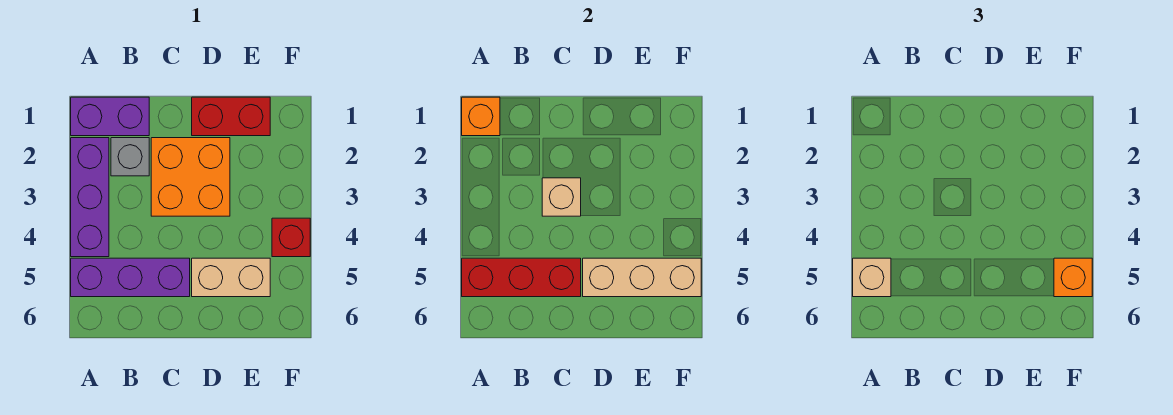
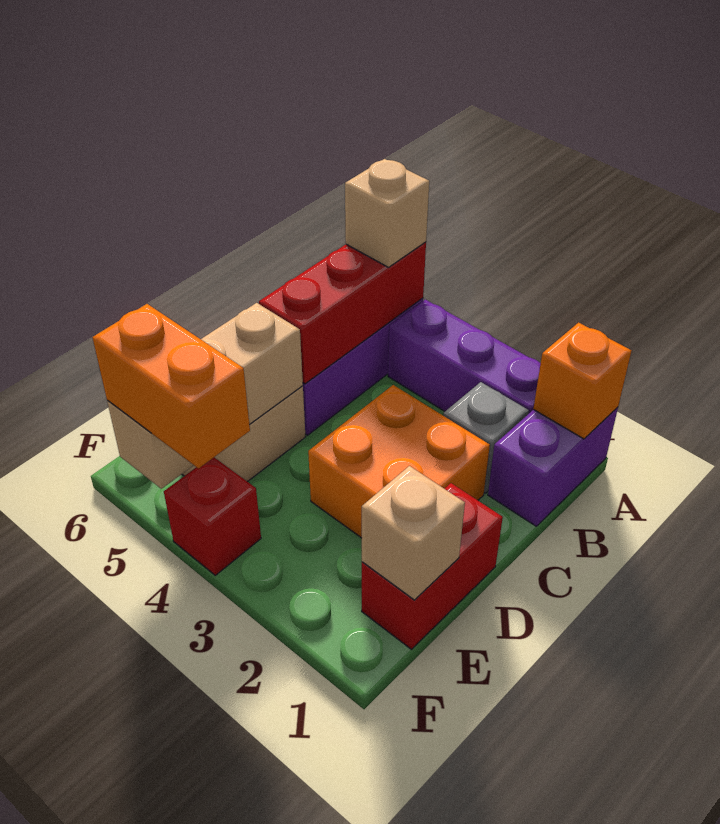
tan 1x1 brick [542,178,581,216] -> tan 1x1 brick moved to [362,466,465,600]
orange 1x1 brick [1054,258,1092,297] -> orange 1x2 brick [92,304,250,468]

